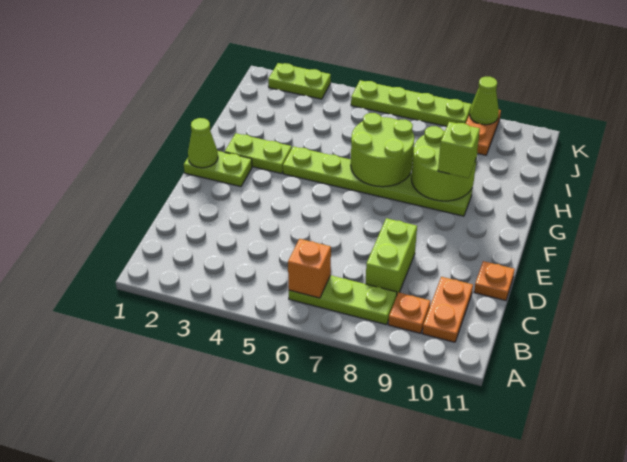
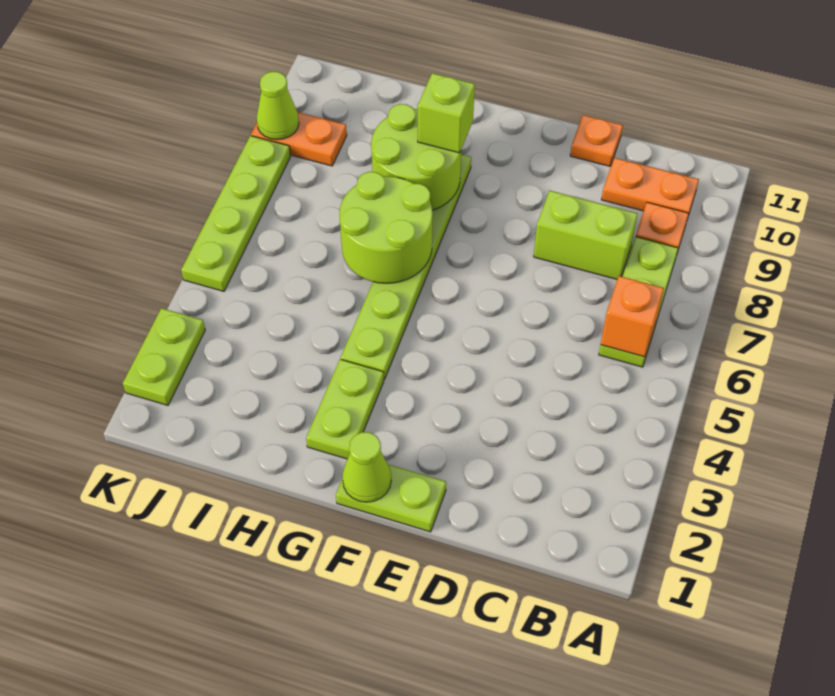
lime 1x2 plate [184,151,252,187] -> lime 1x2 plate turned to [336,464,446,532]

